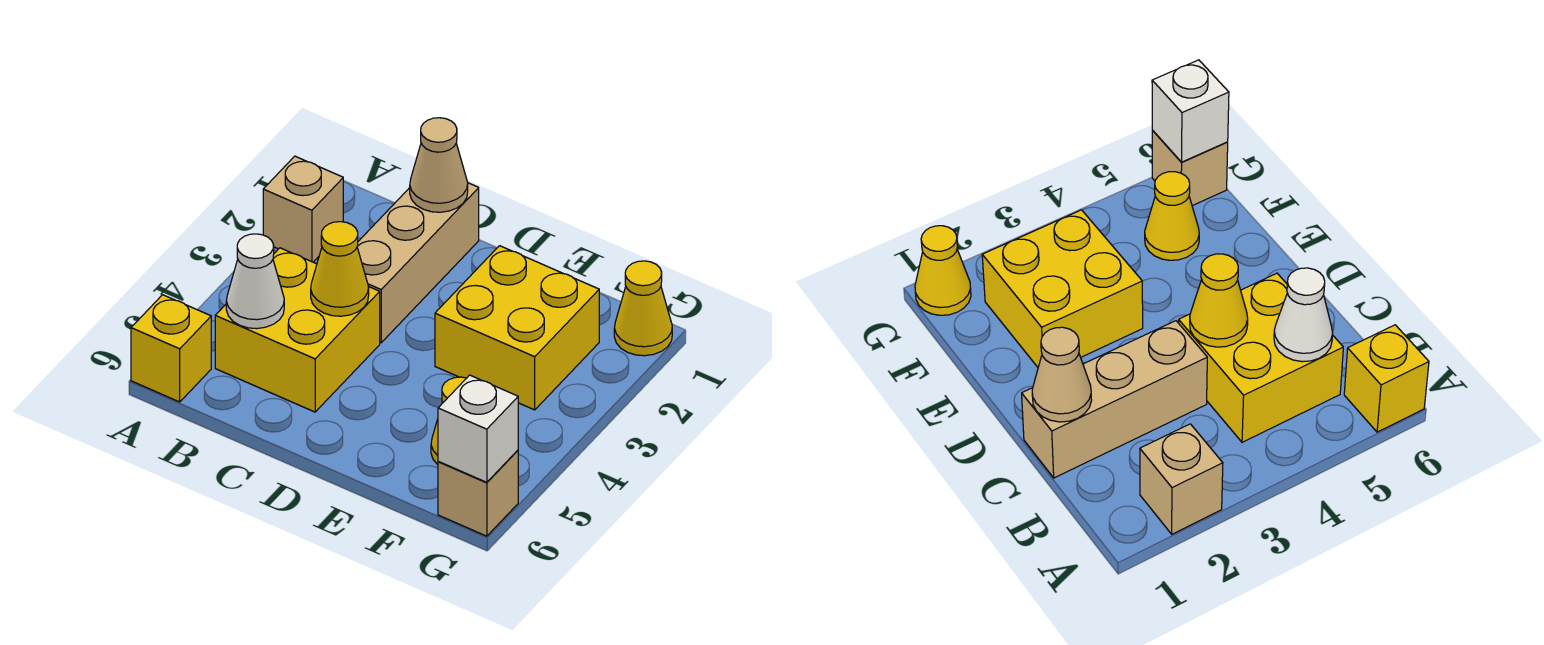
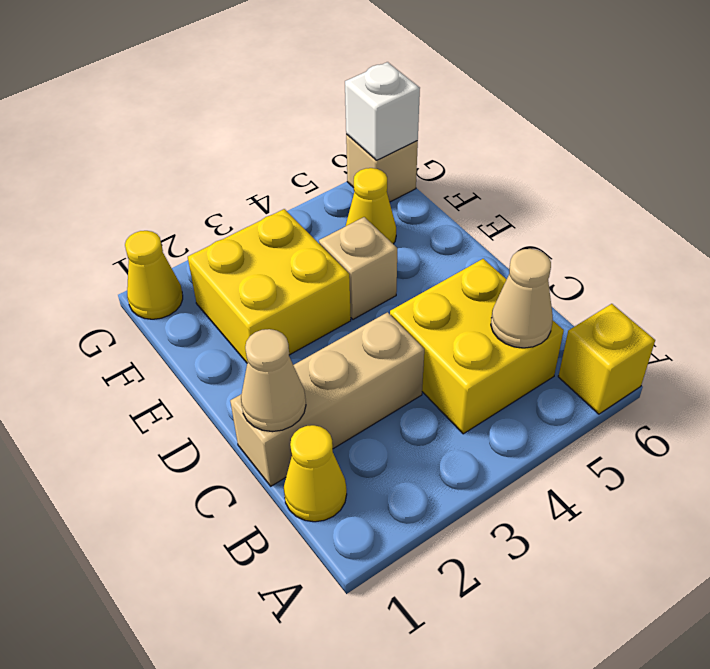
tan 1x1 brick [263,156,343,262] -> tan 1x1 brick moved to [319,217,397,319]
white 1x1 cone [226,234,284,329] -> tan 1x1 cone [491,249,553,348]
yellow 1x1 cone [311,222,369,316] -> yellow 1x1 cone moved to [284,425,347,522]

